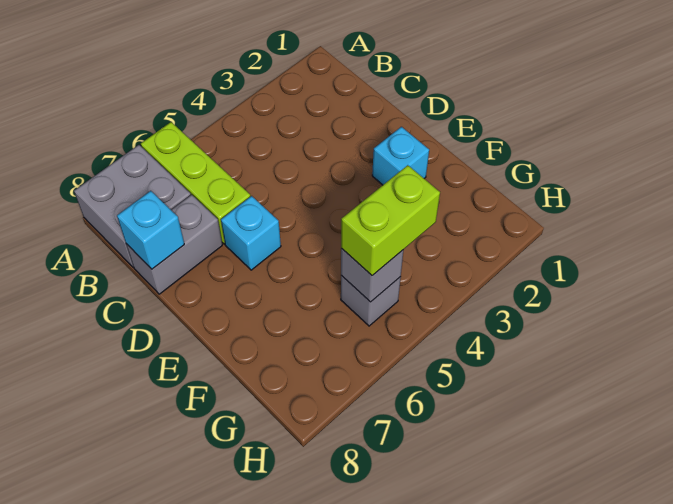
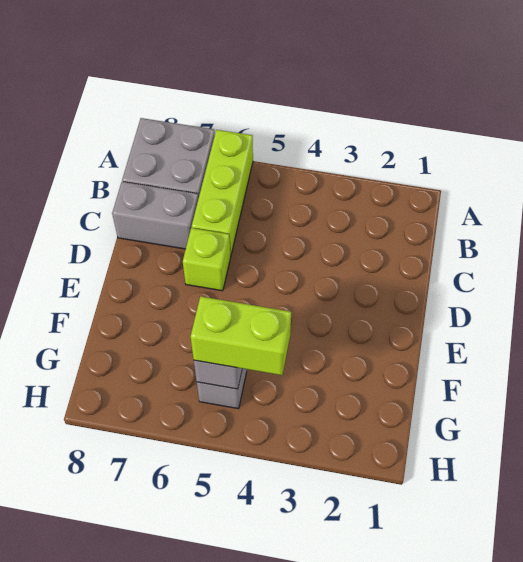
cyan 1x1 brick [117,191,184,269] -> none
cyan 1x1 brick [221,196,281,270] -> lime 1x1 brick [183,228,231,291]
cyan 1x1 brick [372,127,429,185] -> none

